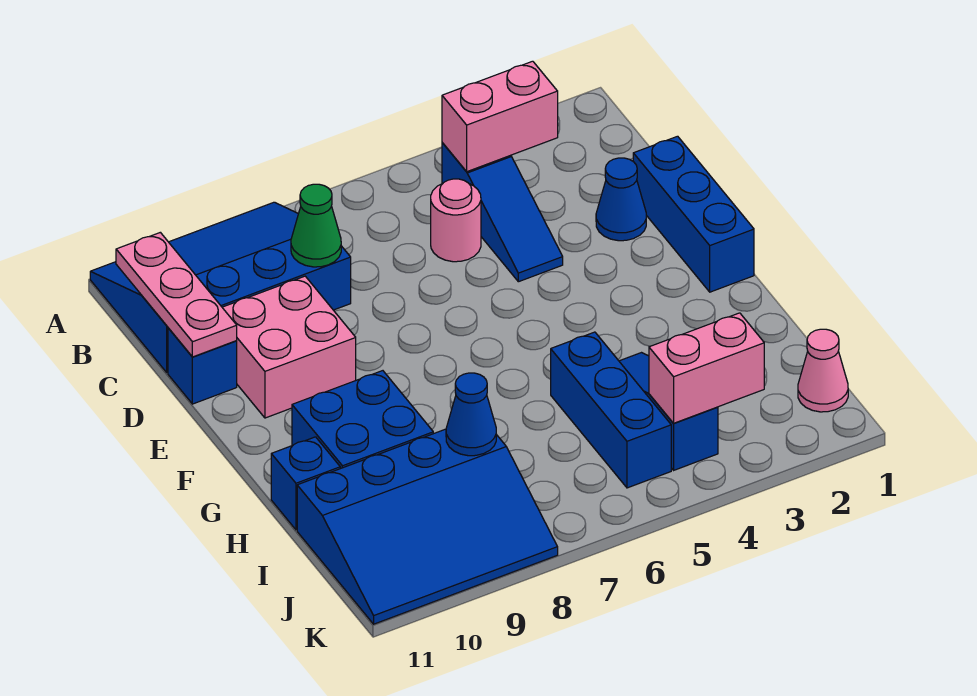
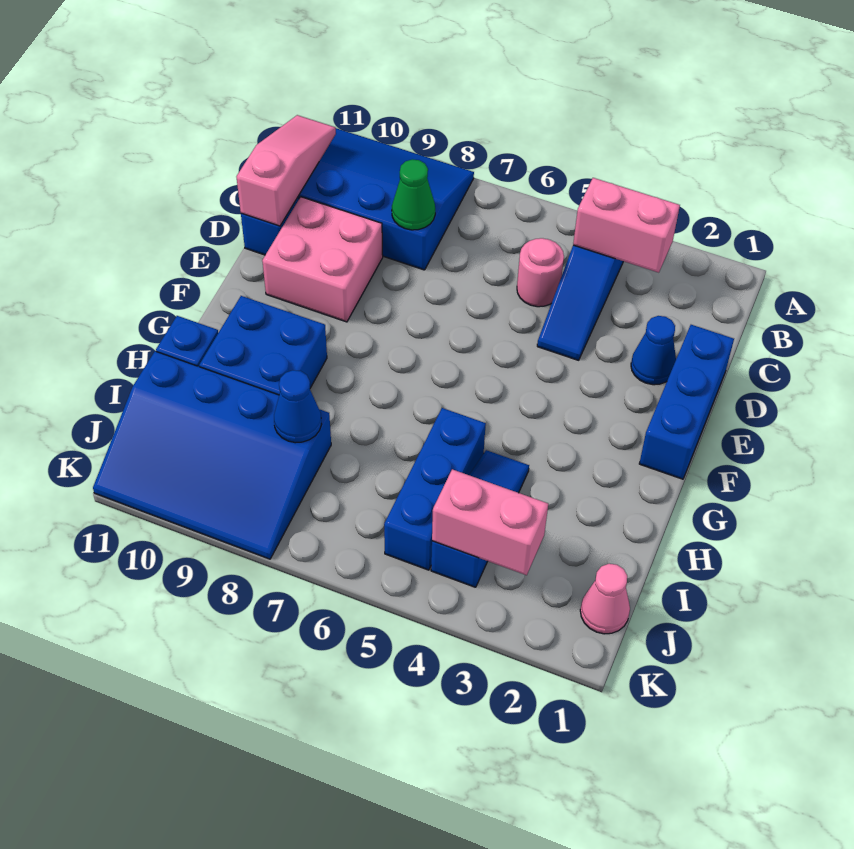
pink 1x3 plate [116,232,237,357] -> pink 1x3 slope [237,115,336,226]

